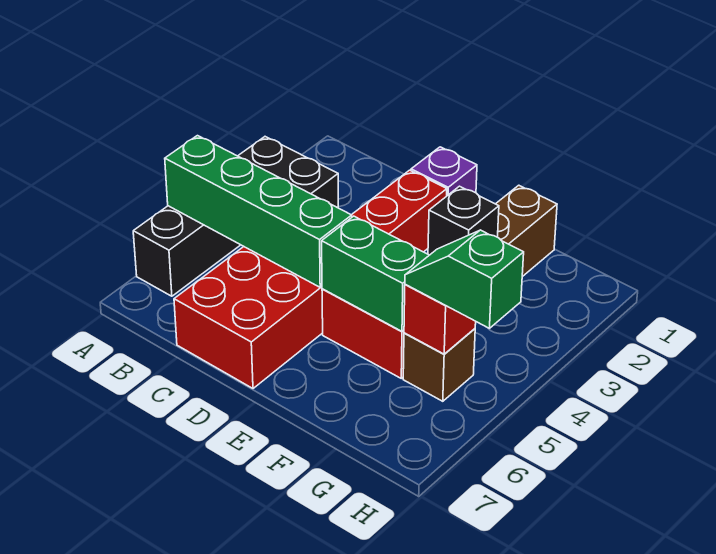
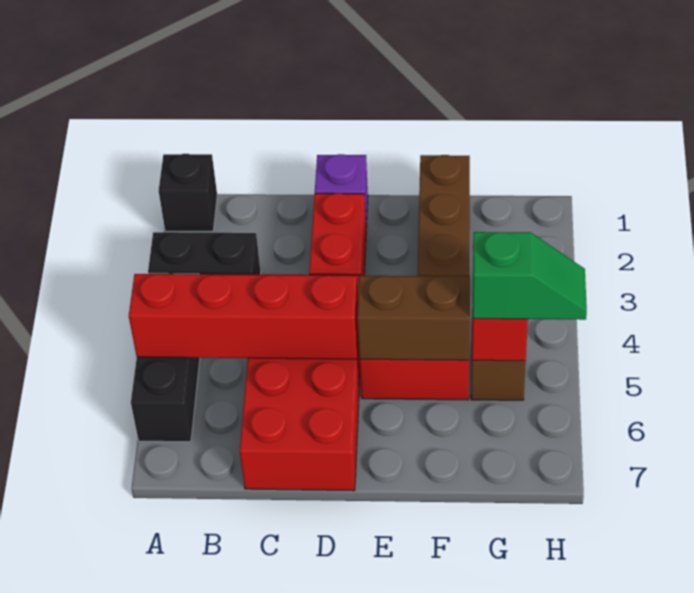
green 1x4 brick [165,136,352,287] -> red 1x4 brick [129,274,358,359]
green 1x2 brick [322,216,429,331] -> brown 1x2 brick [357,276,470,360]
black 1x1 brick [428,186,499,255] -> black 1x1 brick moved to [159,154,217,231]
green 1x2 slope [405,230,524,328] -> green 1x2 slope turned to [473,232,587,320]

